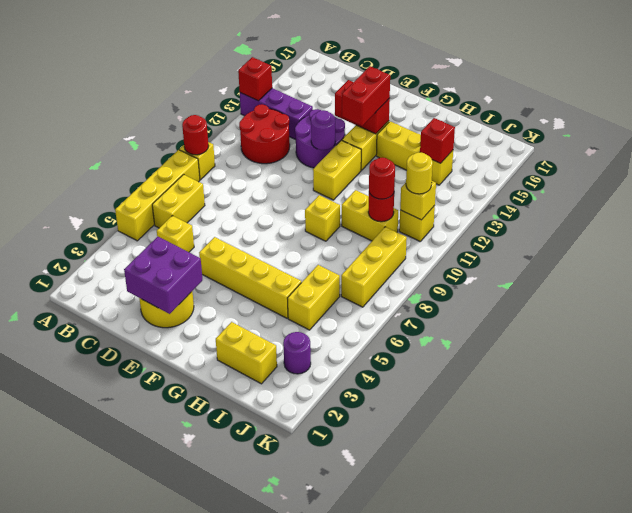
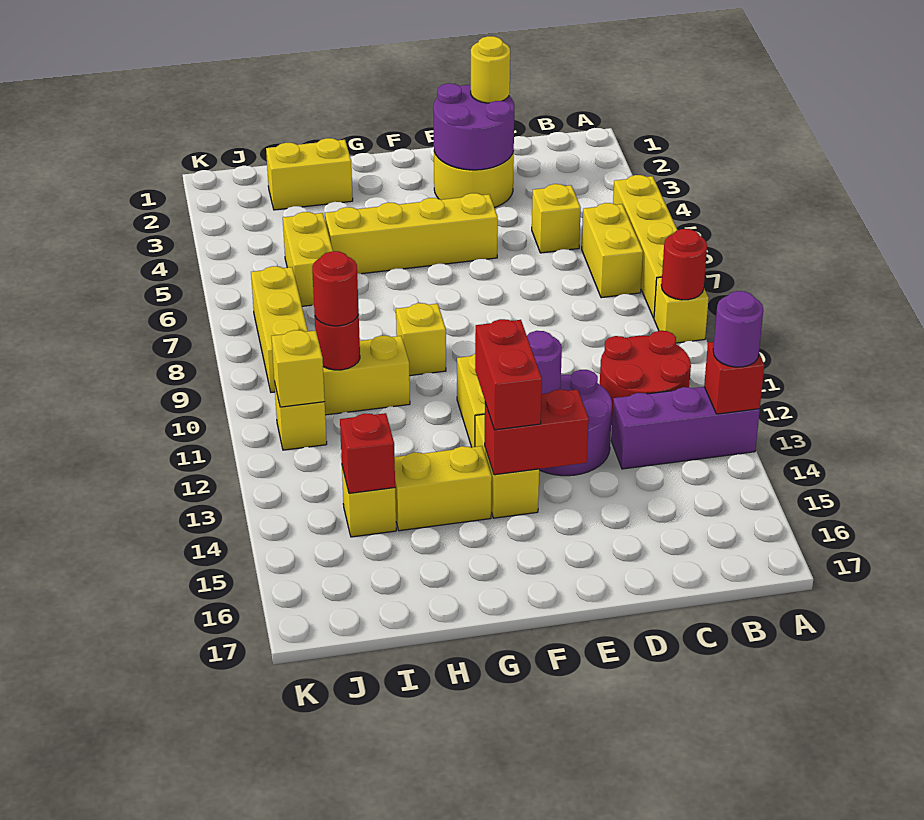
purple 2x2 brick [124,237,202,314] -> purple 2x2 round brick [433,83,514,170]
purple 1x1 round brick [283,332,311,374] -> purple 1x1 round brick moved to [713,291,763,367]
yellow 1x1 round brick [406,152,433,194] -> yellow 1x1 round brick moved to [471,36,510,103]

